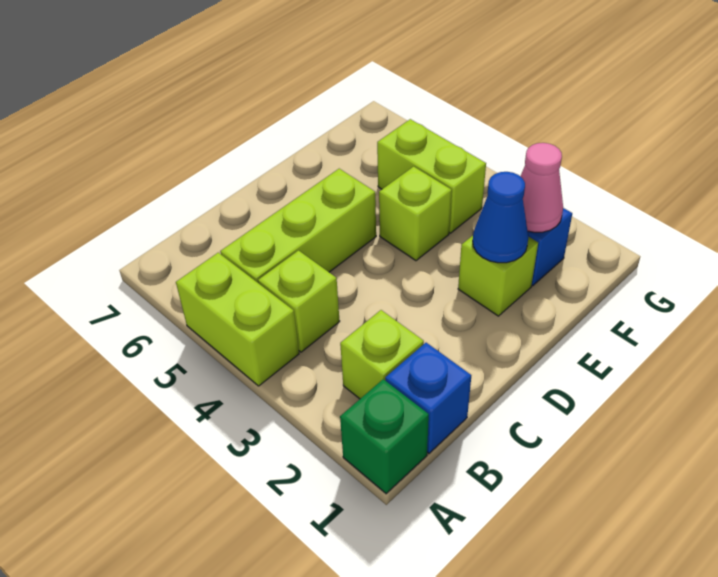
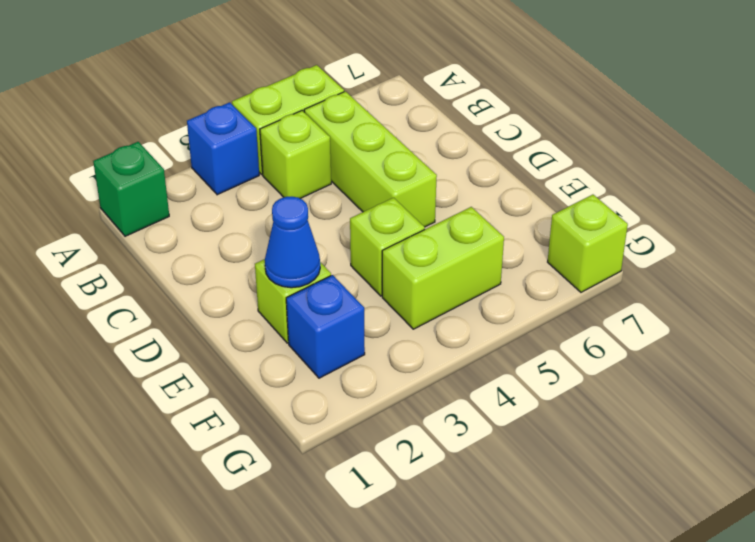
blue 1x1 brick [385,343,471,453] -> blue 1x1 brick moved to [187,102,259,195]
lime 1x1 brick [340,310,424,399] -> lime 1x1 brick moved to [548,195,628,292]
pink 1x1 cone [520,143,563,232] -> none

